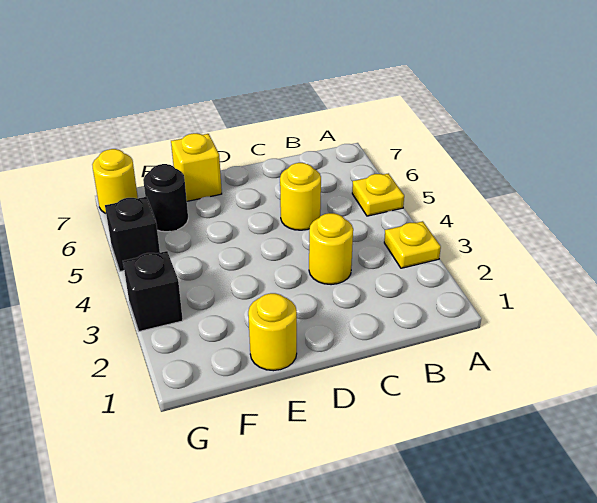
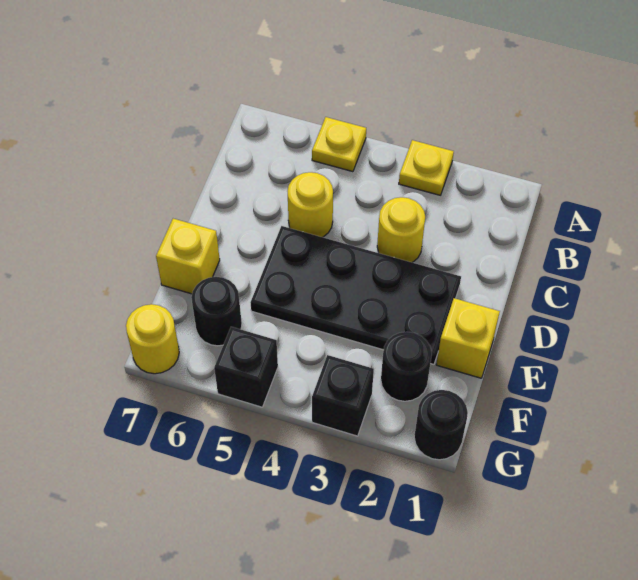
none -> black 2x4 plate [251,226,461,364]
yellow 1x1 round brick [248,293,297,371] -> yellow 1x1 brick [436,298,500,378]
none -> black 1x1 round brick [381,332,432,401]
none -> black 1x1 round brick [414,390,468,460]

